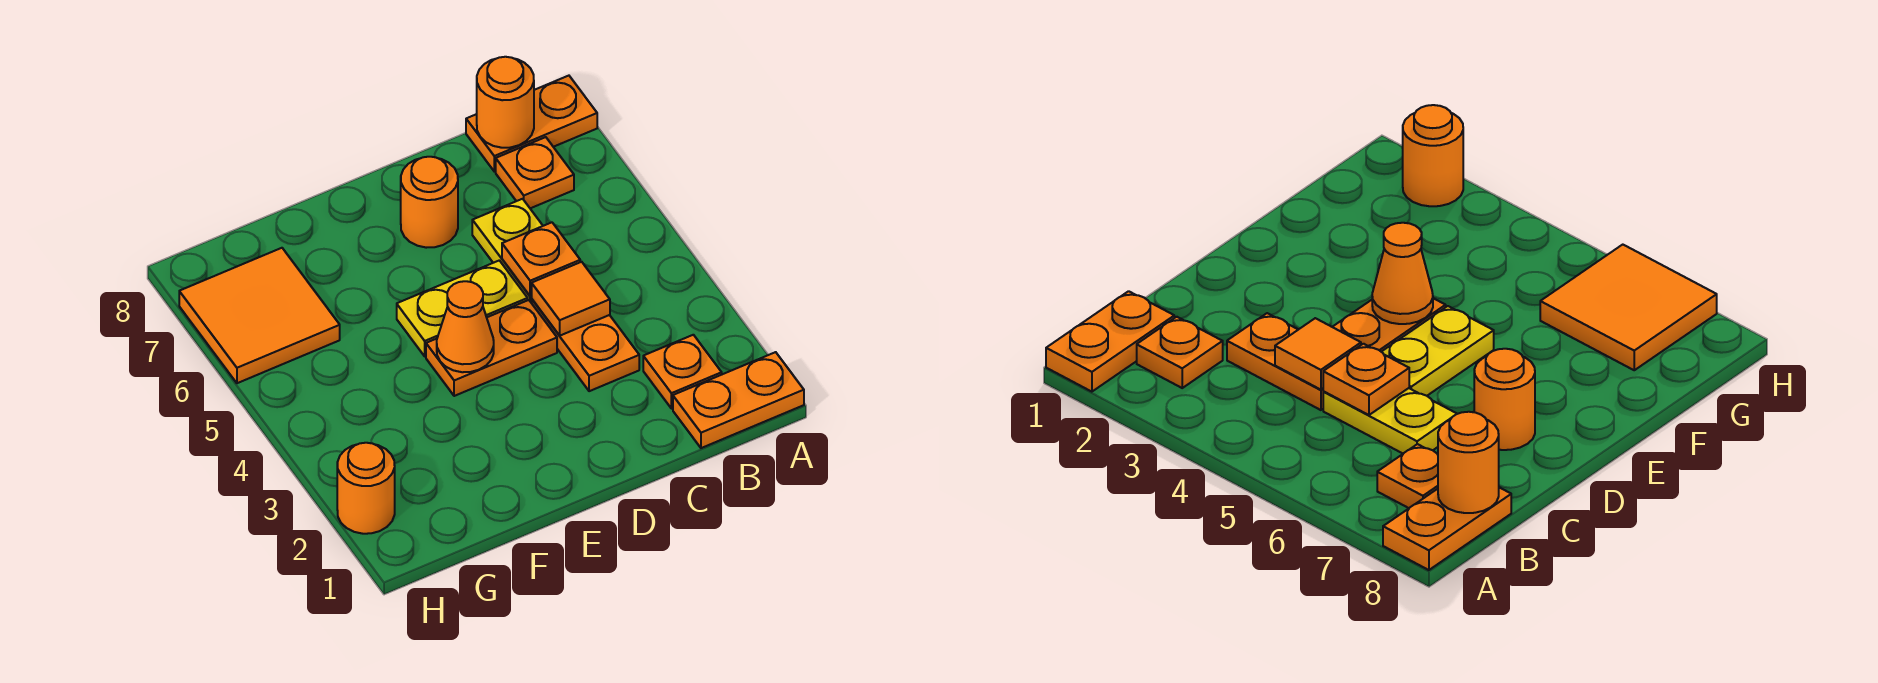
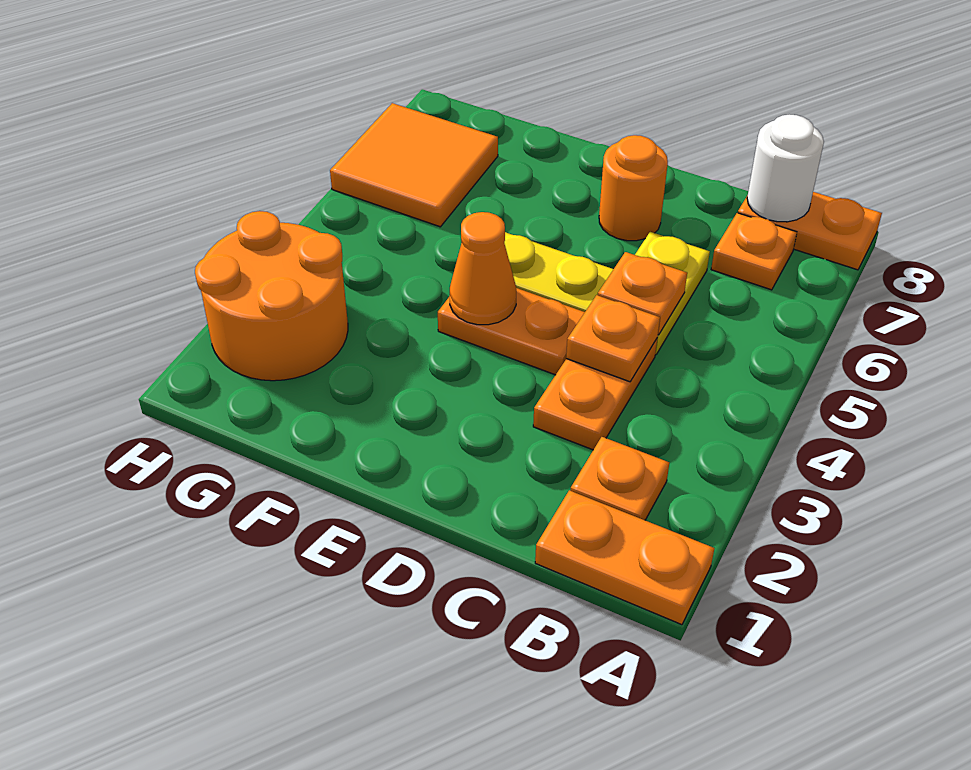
orange 1x1 round brick [477,57,534,148] -> white 1x1 round brick [747,114,824,222]
orange 1x1 tile [532,262,610,336] -> orange 1x1 plate [566,295,660,382]
orange 1x1 round brick [337,443,395,534] -> orange 2x2 round brick [195,211,348,381]

